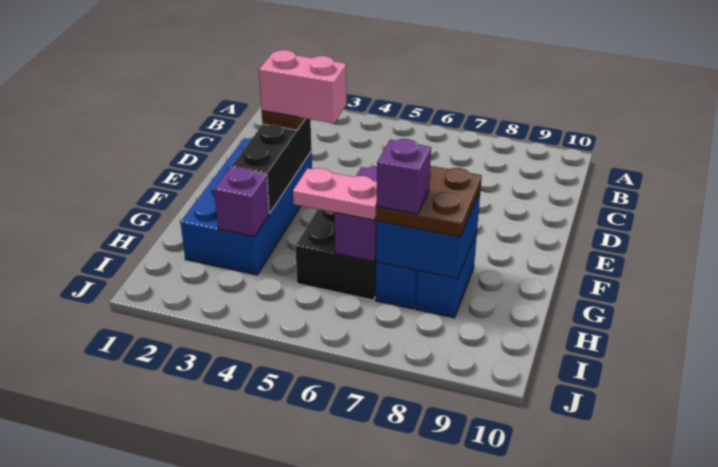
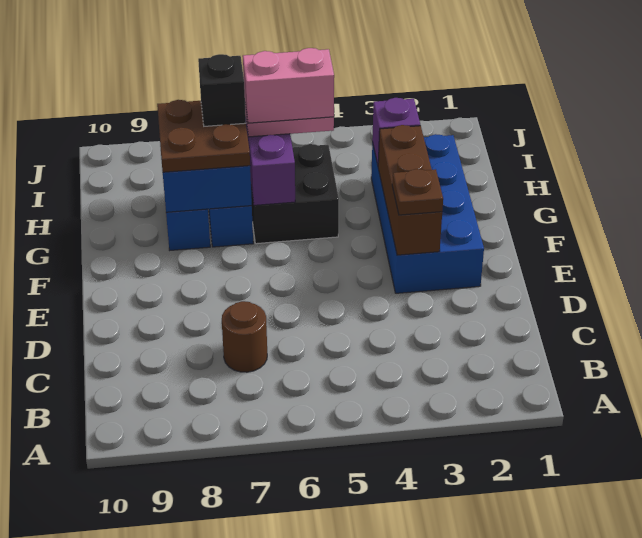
none -> brown 1x1 round brick [222,301,267,372]
black 1x3 brick [231,119,312,213] -> brown 1x3 brick [378,125,442,255]
pink 1x2 brick [259,50,347,123] -> pink 1x2 brick moved to [243,48,334,123]
purple 1x1 brick [377,139,431,214] -> black 1x1 brick [198,54,246,126]

